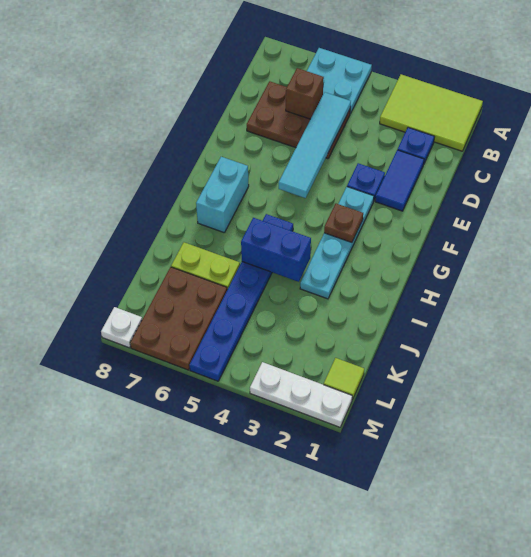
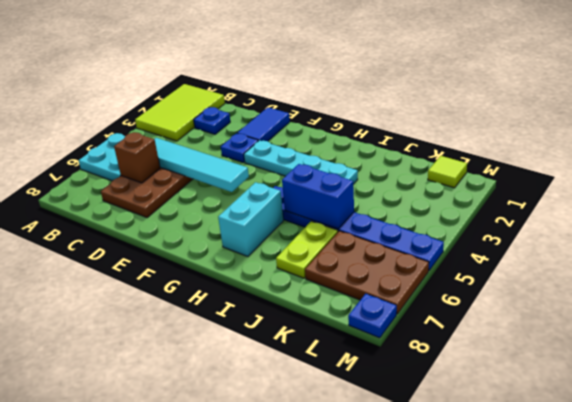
blue 1x2 tile [375,150,424,211] -> blue 1x2 tile turned to [237,107,290,141]
brown 1x1 plate [324,204,363,242] -> none
cyan 1x2 brick [196,157,249,233] -> cyan 1x2 brick turned to [218,182,283,257]
blue 1x2 brick [241,218,311,282] -> blue 1x2 brick turned to [282,164,354,229]
white 1x3 plate [250,362,352,427] -> none
white 1x1 plate [101,307,142,348] -> blue 1x1 plate [348,294,397,338]

